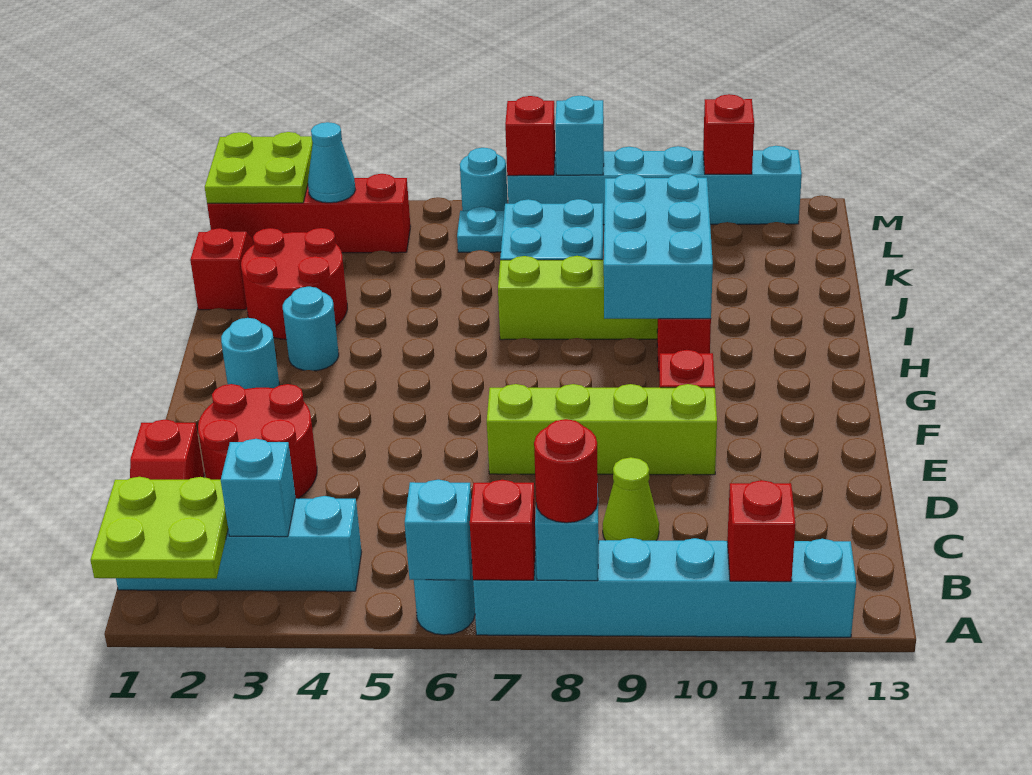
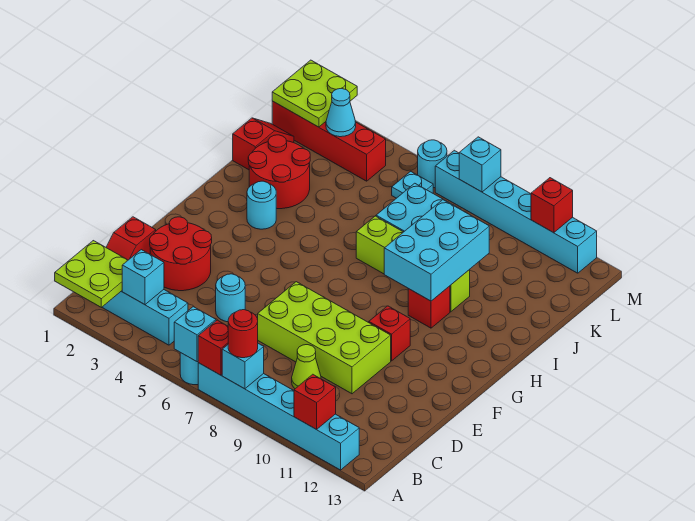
lime 1x4 brick [487,384,717,475] -> lime 2x4 brick [258,282,391,394]
cyan 1x1 round brick [221,318,279,389] -> cyan 1x1 round brick moved to [216,274,245,322]
red 1x1 brick [505,96,555,176] -> none

